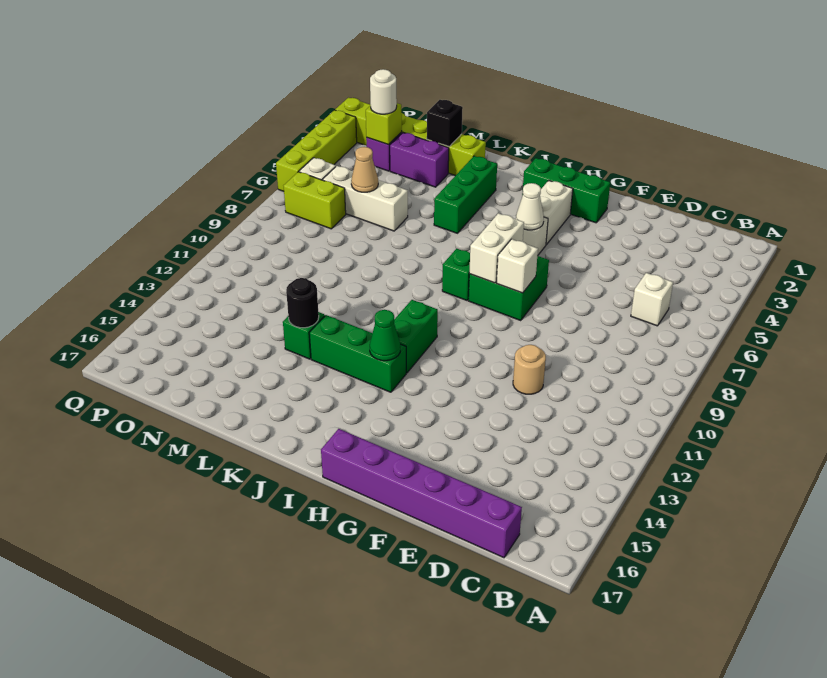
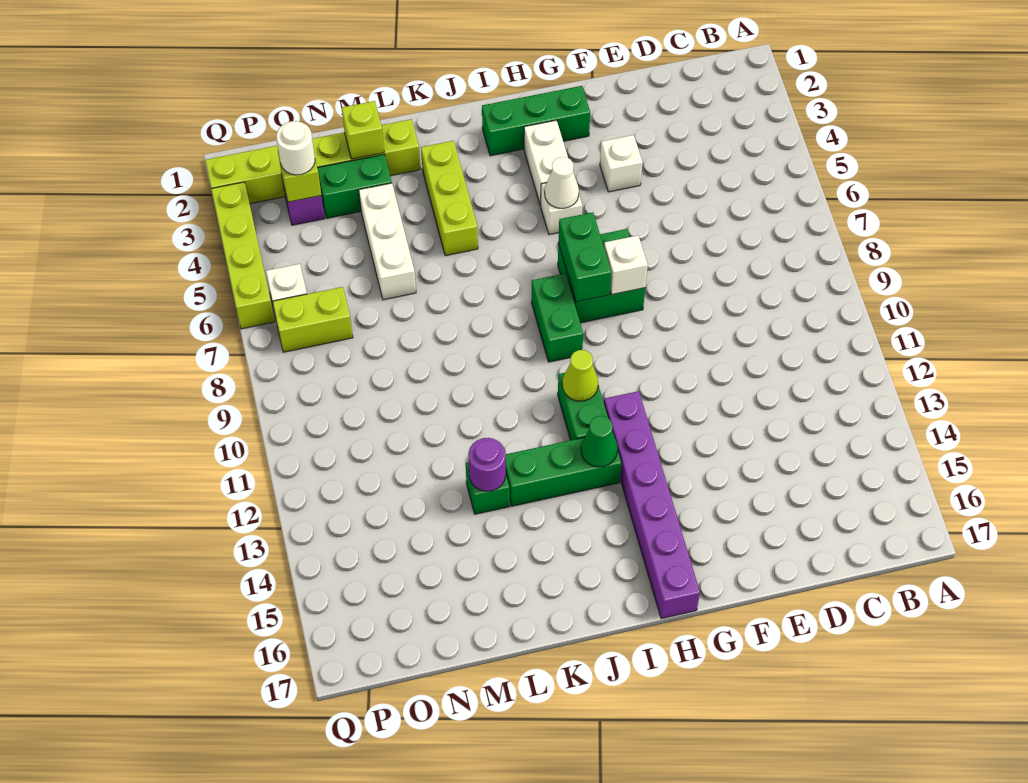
white 1x1 brick [631,273,673,326] -> white 1x1 brick moved to [600,135,642,192]
purple 1x6 brick [321,429,522,558] -> purple 1x6 brick turned to [604,391,700,619]
tan 1x1 round brick [513,345,546,394] -> none
white 1x2 brick [469,213,524,283] -> green 1x2 brick [558,212,612,302]
green 1x1 brick [442,249,470,300] -> green 1x2 brick [531,274,583,362]
none -> lime 1x1 cone [562,350,598,401]
green 1x3 brick [434,156,497,233] -> lime 1x3 brick [421,141,478,256]
black 1x1 round brick [286,278,319,328] -> purple 1x1 round brick [468,438,506,491]
black 1x1 brick [427,100,463,146] -> lime 1x1 brick [342,101,384,159]
purple 1x2 brick [390,133,449,187] -> green 1x2 brick [317,154,392,218]
white 1x3 brick [323,166,408,231] -> white 1x3 brick turned to [359,183,416,300]
tan 1x1 cone [351,147,378,192] -> none

